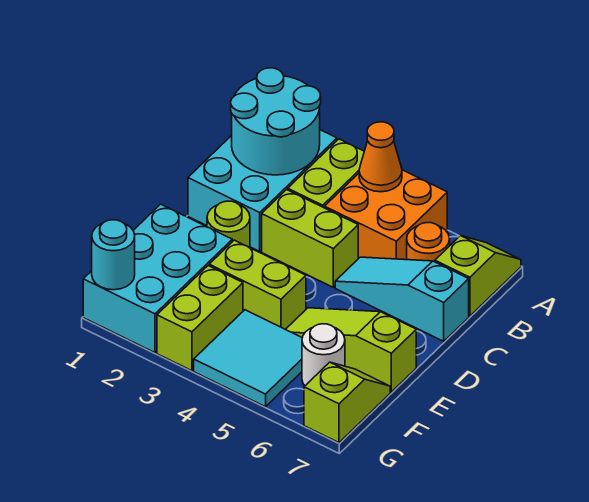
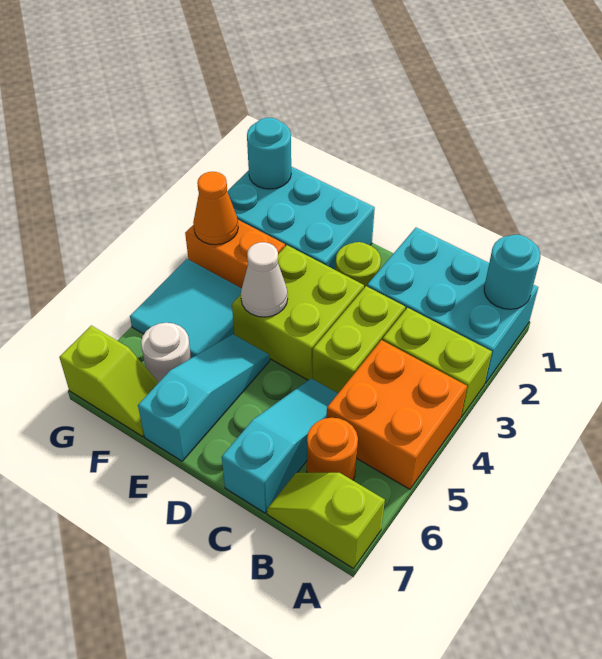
cyan 2x2 round brick [231,68,321,175] -> cyan 1x1 round brick [484,235,540,309]
orange 1x1 cone [359,122,402,192] -> orange 1x1 cone moved to [193,172,238,245]
lime 1x2 slope [435,236,521,316] -> lime 1x2 slope turned to [267,473,385,568]
lime 1x2 brick [209,240,306,329] -> lime 2x2 brick [232,245,364,380]
none -> white 1x1 cone [241,242,288,317]
lime 1x3 slope [286,308,416,392] -> cyan 1x3 slope [138,334,270,461]
lime 1x2 brick [157,266,243,371] -> orange 1x2 brick [185,220,285,288]

